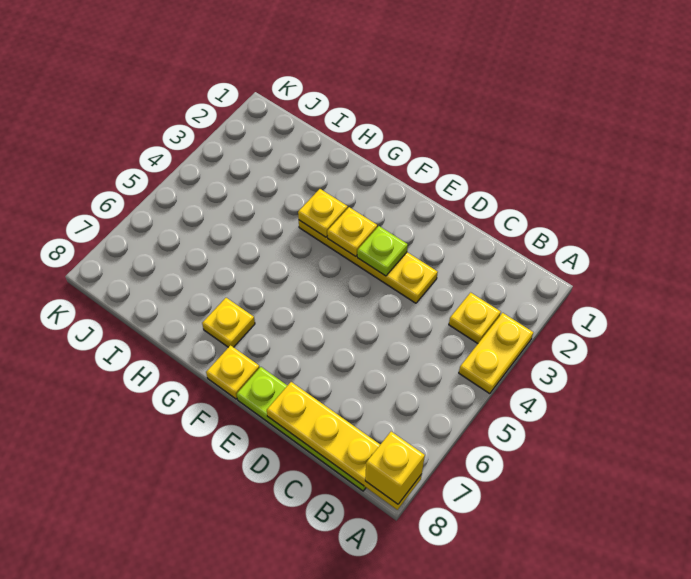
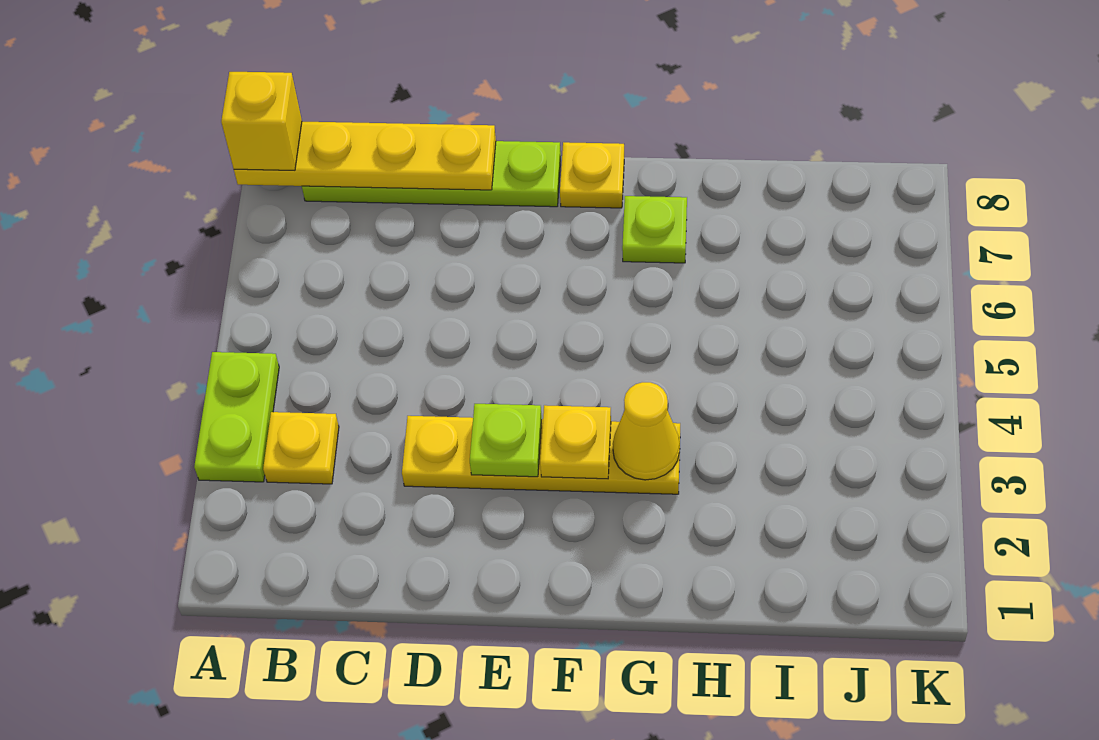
yellow 1x2 plate [459,313,533,394] -> lime 1x2 plate [194,352,279,482]
yellow 1x1 plate [298,189,348,237] -> yellow 1x1 cone [613,382,680,480]
yellow 1x1 plate [202,298,255,347] -> lime 1x1 plate [622,196,687,263]

